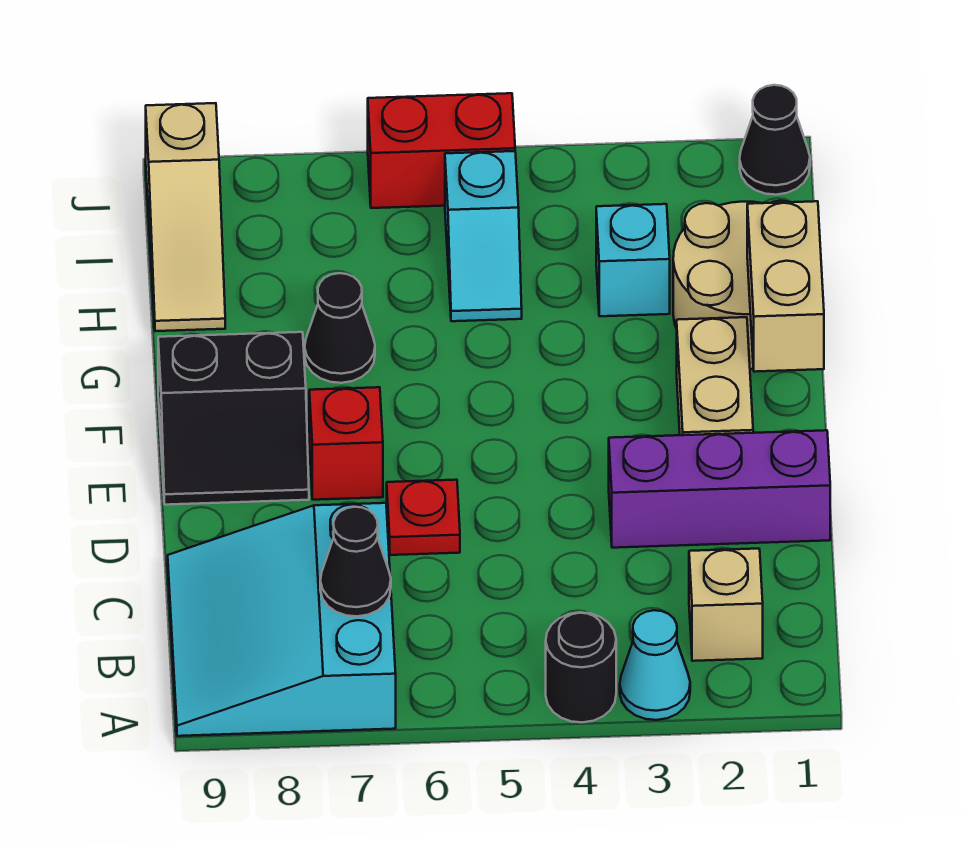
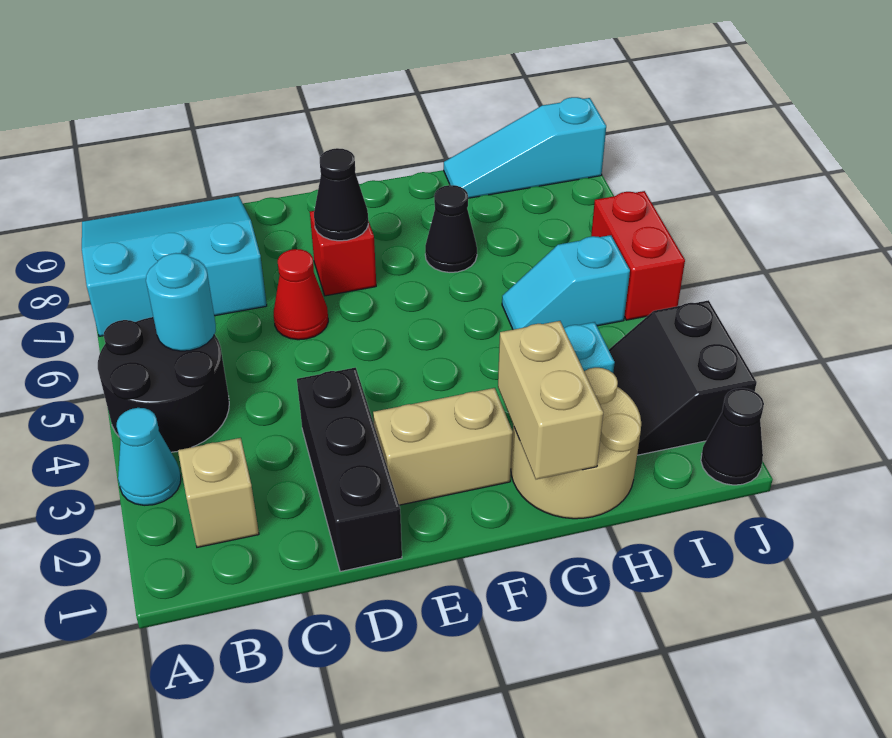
black 1x1 round brick [546,612,616,722] -> black 2x2 round brick [98,317,229,452]
none -> cyan 1x1 round brick [146,253,216,351]
black 1x1 cone [320,507,391,616] -> black 1x1 cone moved to [314,148,368,241]
purple 1x3 brick [609,430,830,548] -> black 1x3 brick [297,368,402,572]
red 1x1 plate [387,480,460,555] -> red 1x1 cone [274,249,328,340]
black 2x2 slope [158,332,309,505] -> black 2x2 slope moved to [609,300,757,455]
tan 1x2 brick [747,201,824,372] -> tan 1x2 brick turned to [498,321,603,479]
tan 1x3 slope [146,103,225,331] -> cyan 1x3 slope [444,97,606,198]

